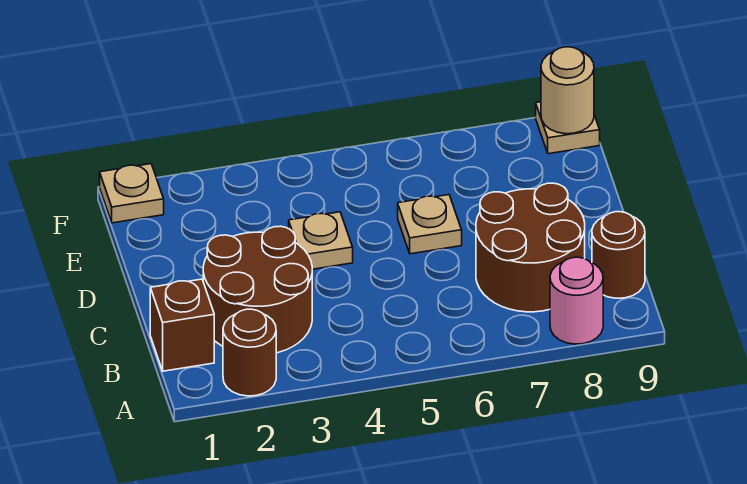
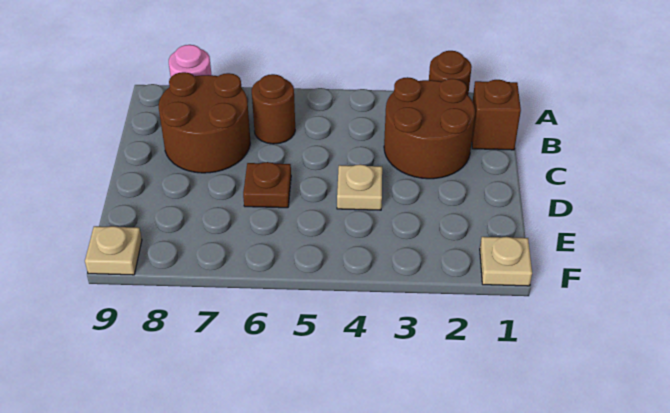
brown 1x1 round brick [592,212,645,298] -> brown 1x1 round brick moved to [252,74,295,144]
tan 1x1 plate [398,195,462,254] -> brown 1x1 plate [243,162,291,208]
tan 1x1 round brick [541,47,594,134] -> none

